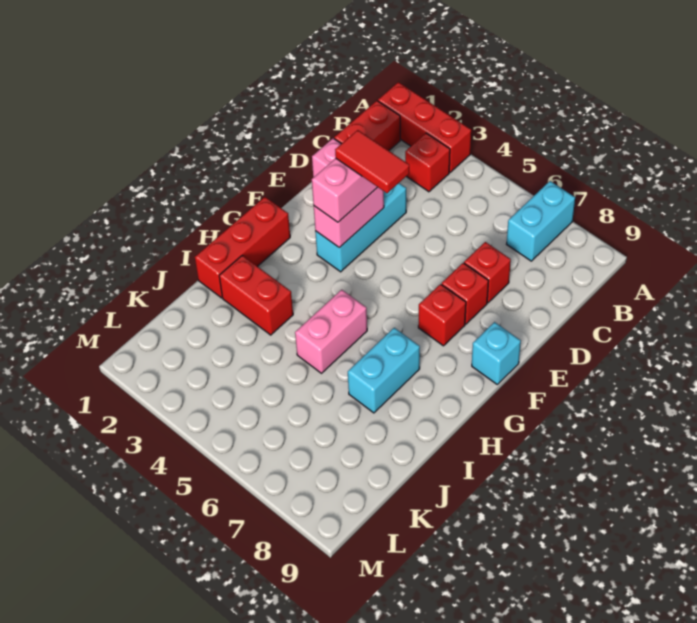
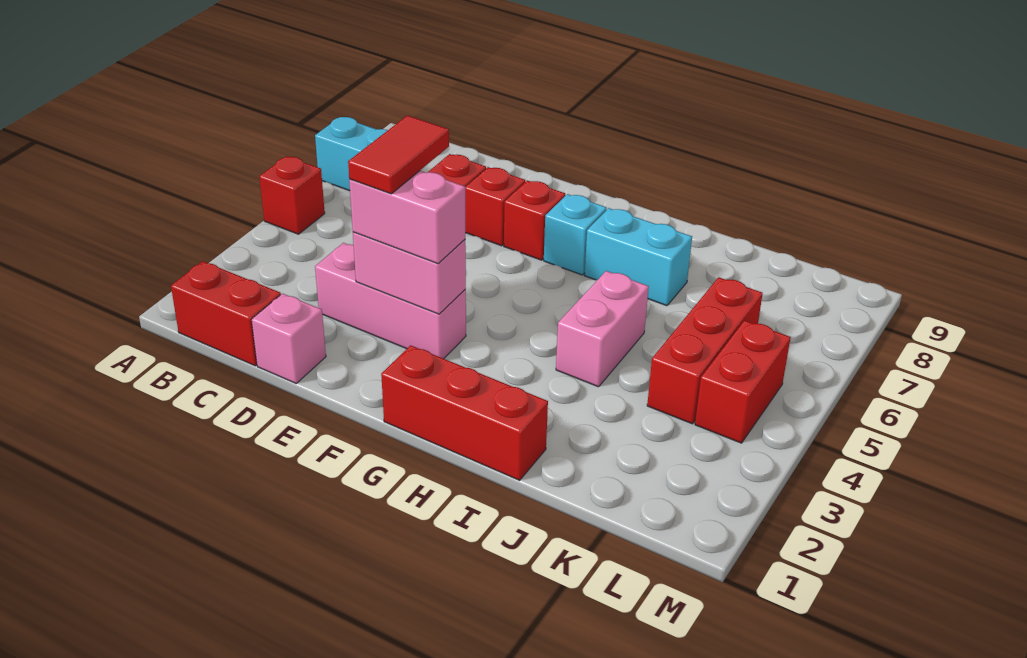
red 1x3 brick [378,82,471,172] -> red 1x3 brick moved to [647,277,763,424]
red 1x1 brick [405,133,450,192] -> red 1x1 brick moved to [259,156,325,234]
cyan 1x3 brick [315,183,406,272] -> pink 1x3 brick [315,243,466,359]
cyan 1x1 brick [472,322,521,384] -> cyan 1x1 brick moved to [544,194,607,275]
pink 1x2 brick [295,290,367,373] -> pink 1x2 brick turned to [556,271,649,387]
red 1x2 brick [219,255,293,335] -> red 1x2 brick moved to [695,321,791,443]

